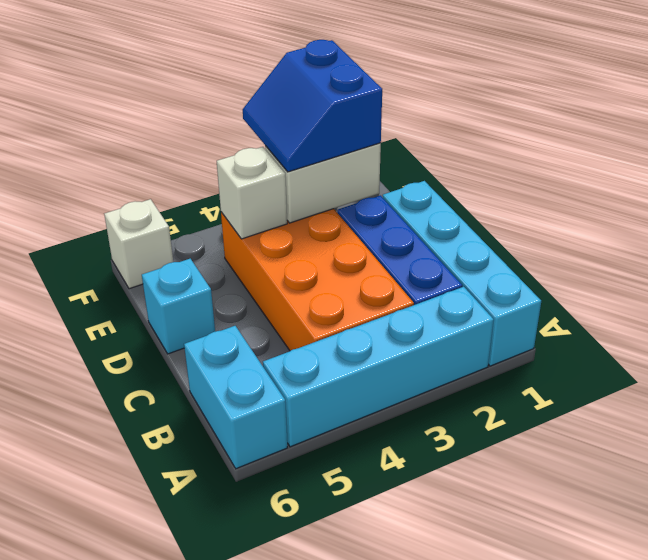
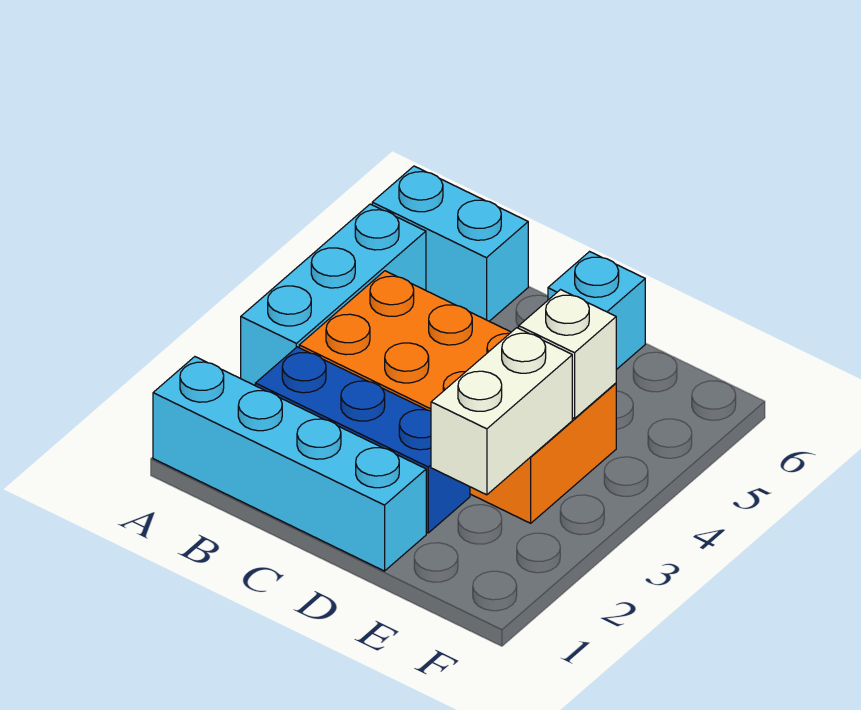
cyan 1x4 brick [263,287,494,447] -> cyan 1x3 brick [241,204,426,385]
blue 2x2 slope [243,40,382,172] -> none
white 1x1 brick [104,199,173,289] -> none

